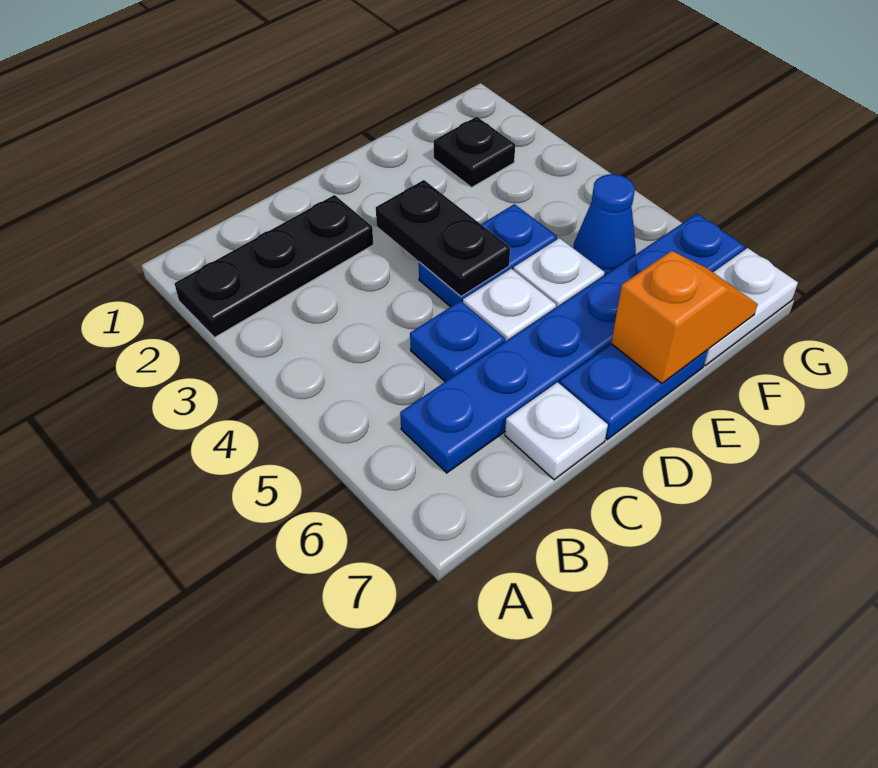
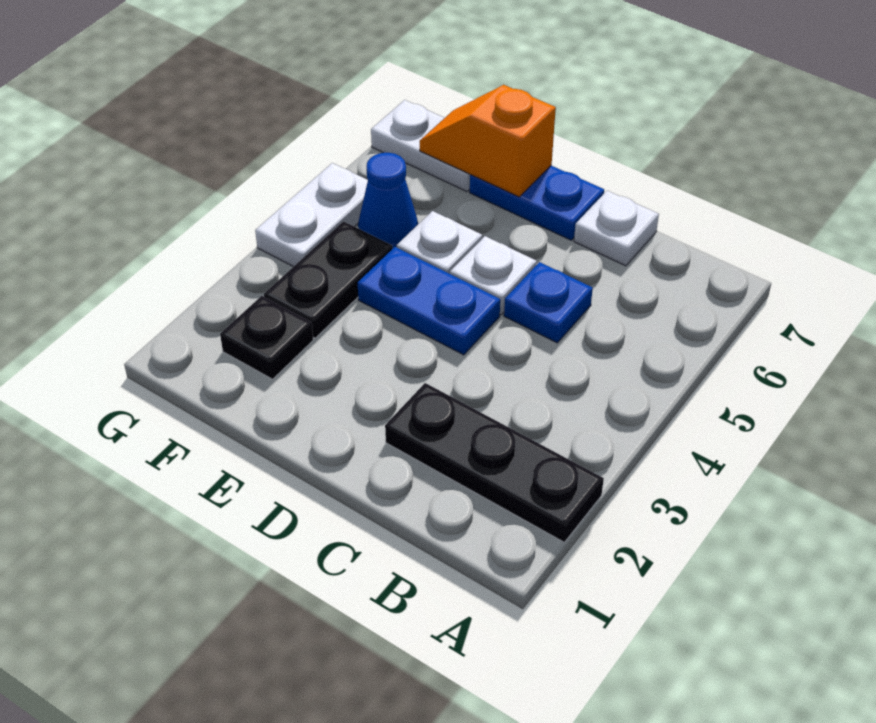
blue 1x6 plate [400,214,745,473] -> none
black 1x2 plate [376,180,510,296] -> black 1x2 plate moved to [264,221,392,338]
none -> white 1x2 plate [255,163,368,267]

